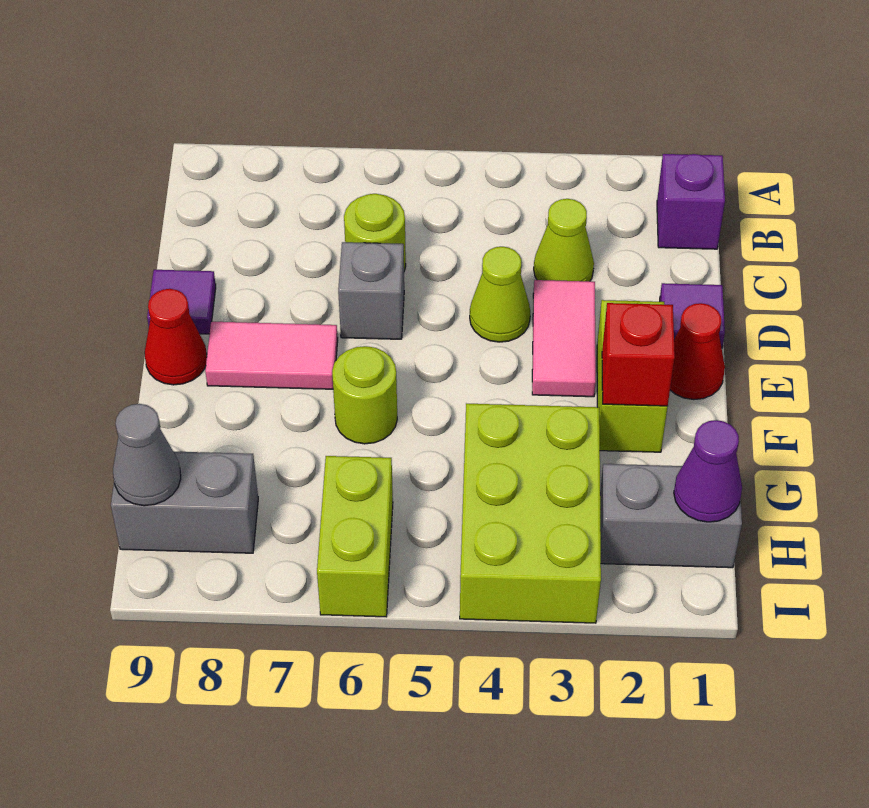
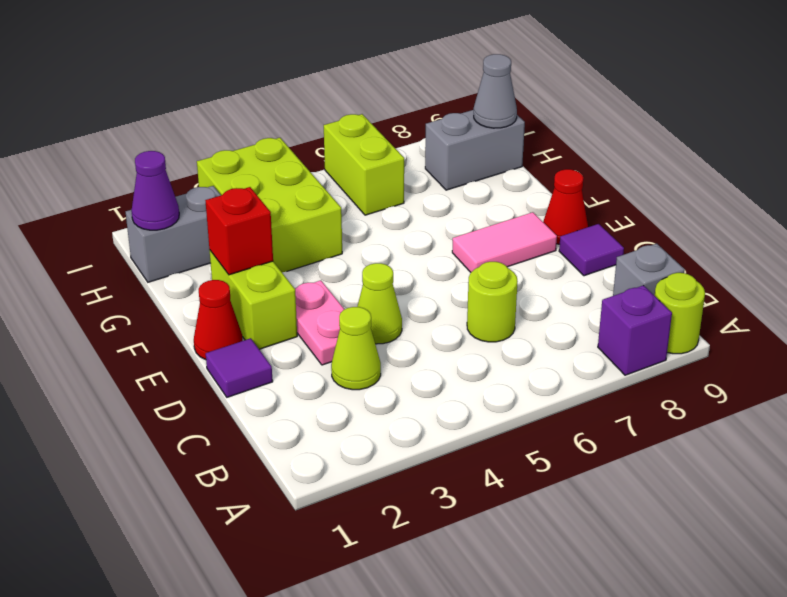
purple 1x1 brick [657,154,725,249] -> purple 1x1 brick moved to [598,285,672,375]
pink 1x2 tile [532,280,596,397] -> pink 1x2 plate [295,280,345,365]
grey 1x1 brick [338,242,404,339] -> grey 1x1 brick moved to [613,244,685,296]
lime 1x1 round brick [332,346,397,444] -> lime 1x1 round brick moved to [655,273,705,354]

